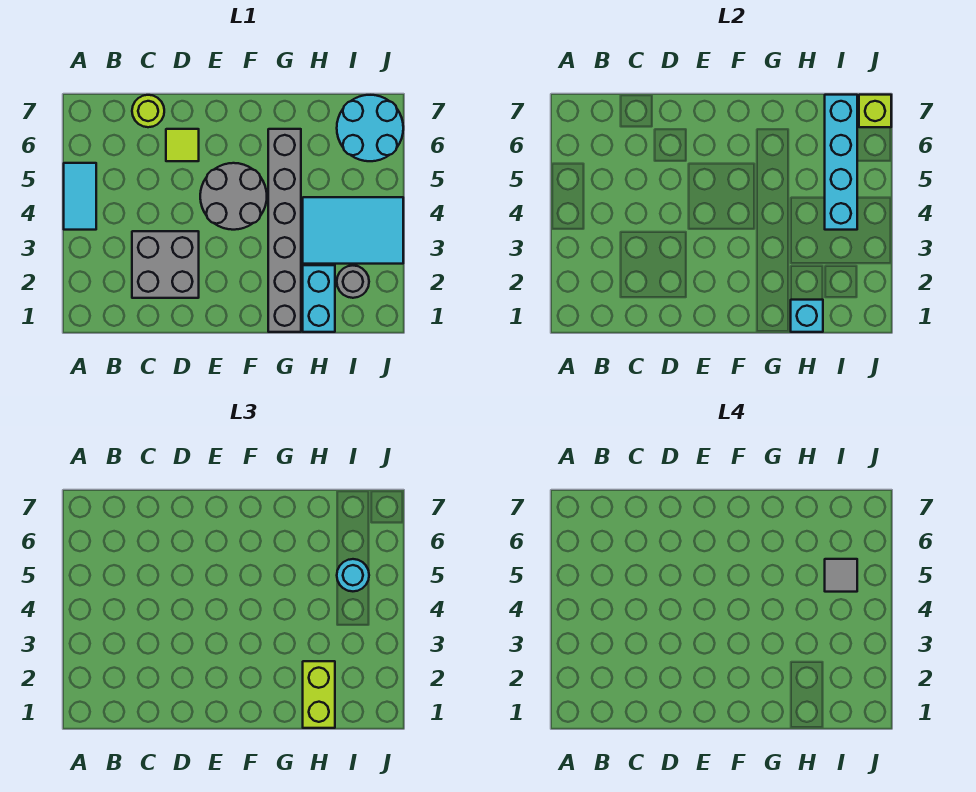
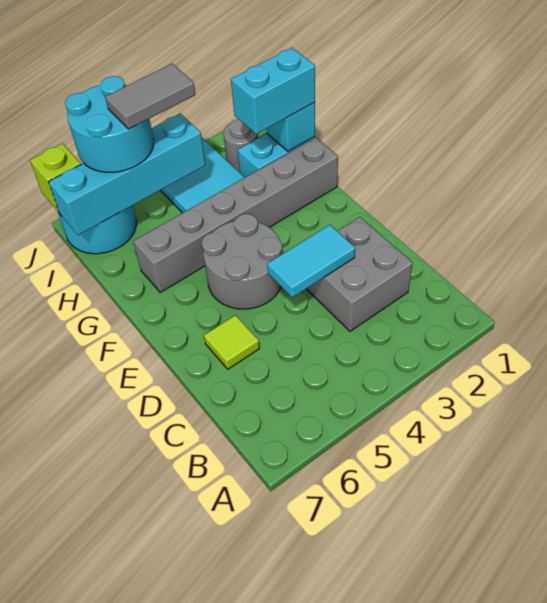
cyan 1x2 tile [64,163,96,230] -> cyan 1x2 tile moved to [267,225,355,298]
lime 1x1 round brick [132,95,164,127] -> none
lime 1x2 brick [303,661,335,728] -> cyan 1x2 brick [231,48,315,134]
cyan 1x1 round brick [337,559,369,591] -> cyan 2x2 round brick [65,76,154,172]
grey 1x1 tile [825,559,857,592] -> grey 1x2 tile [105,64,195,129]

